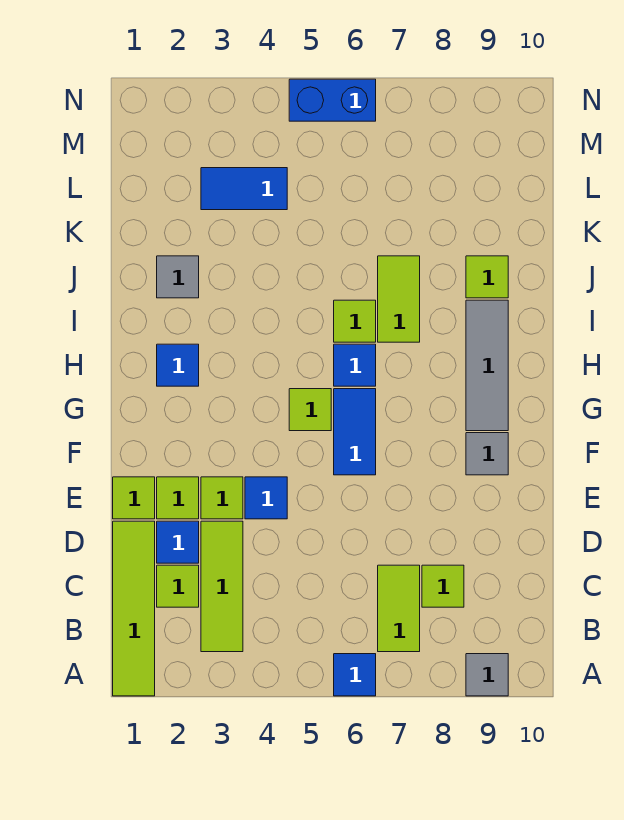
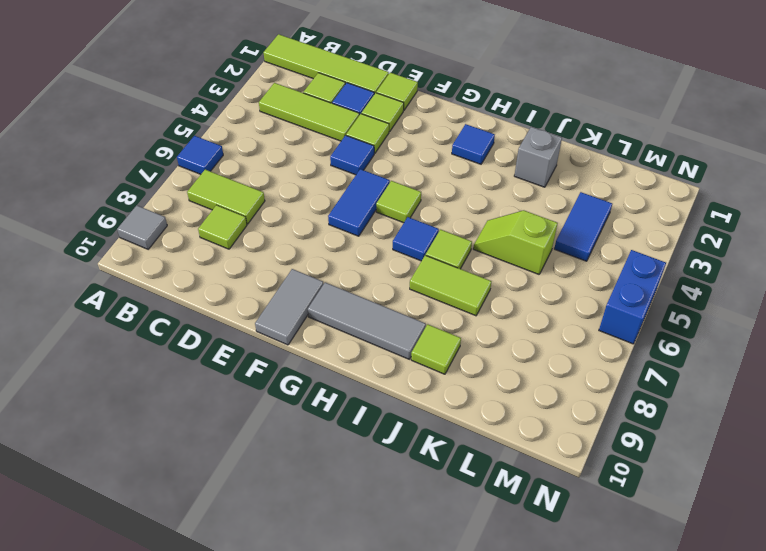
blue 1x2 tile [334,389,376,475] -> blue 1x2 tile turned to [328,169,390,236]
grey 1x1 tile [466,433,508,475] -> grey 1x2 tile [255,269,323,345]
grey 1x1 tile [157,256,199,298] -> grey 1x1 brick [514,127,562,187]
none -> lime 1x2 slope [473,210,558,274]

